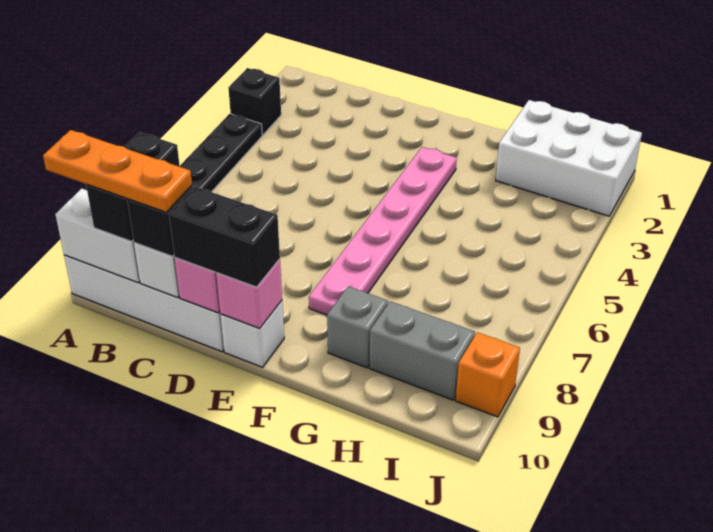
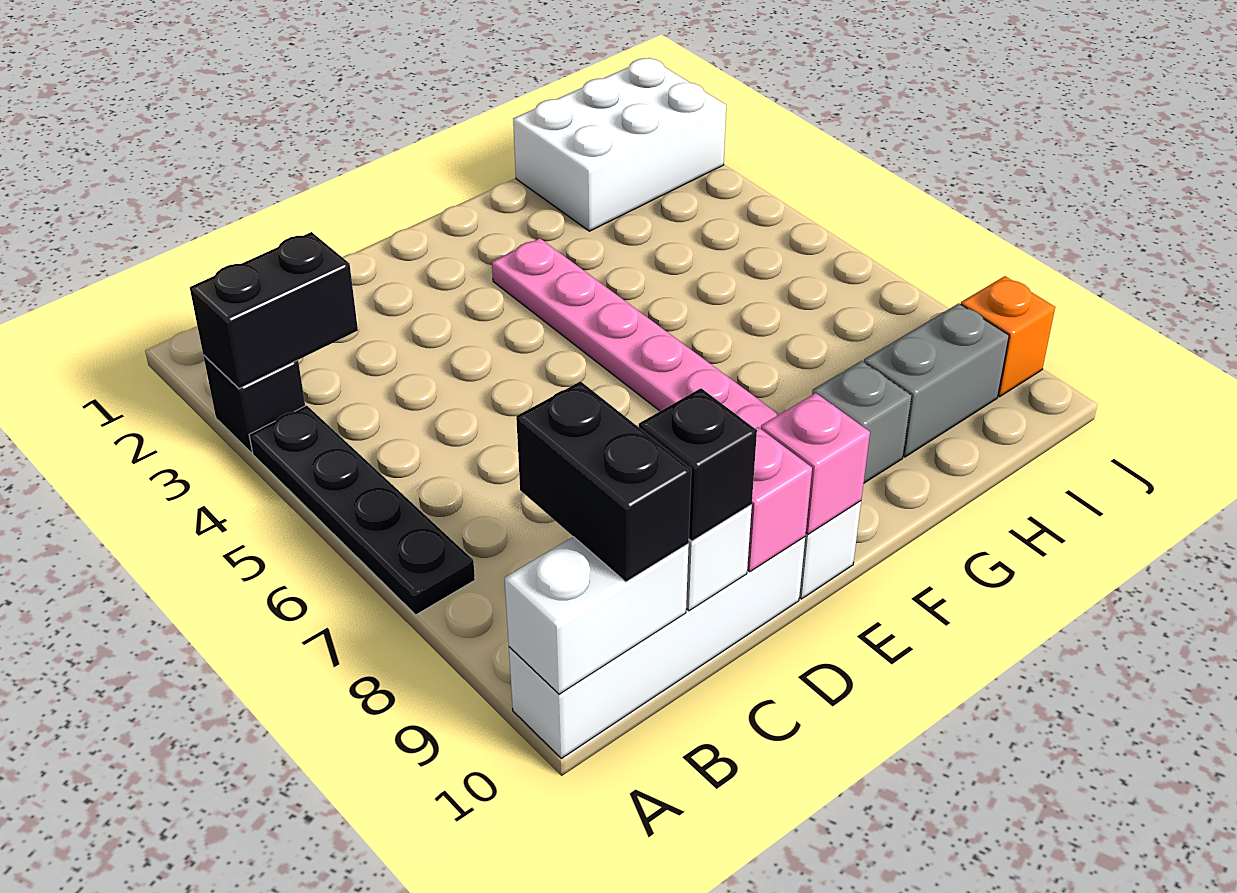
orange 1x3 plate [43,130,192,212] -> none
black 1x2 brick [169,186,280,287] -> black 1x2 brick moved to [190,232,358,389]

